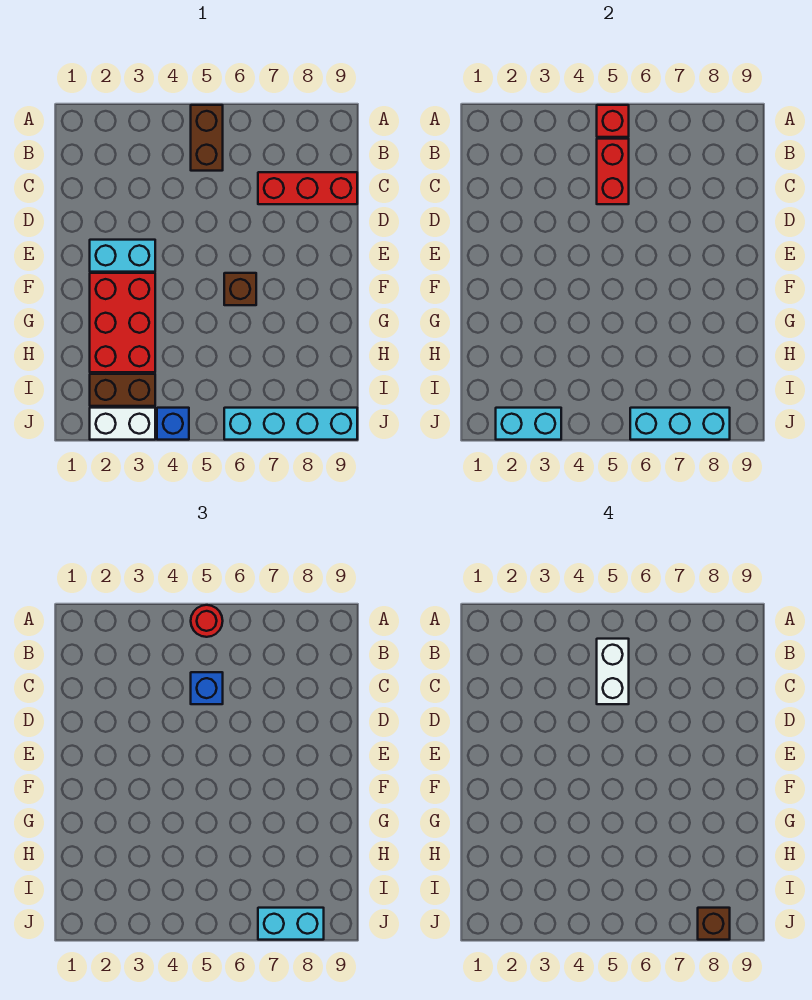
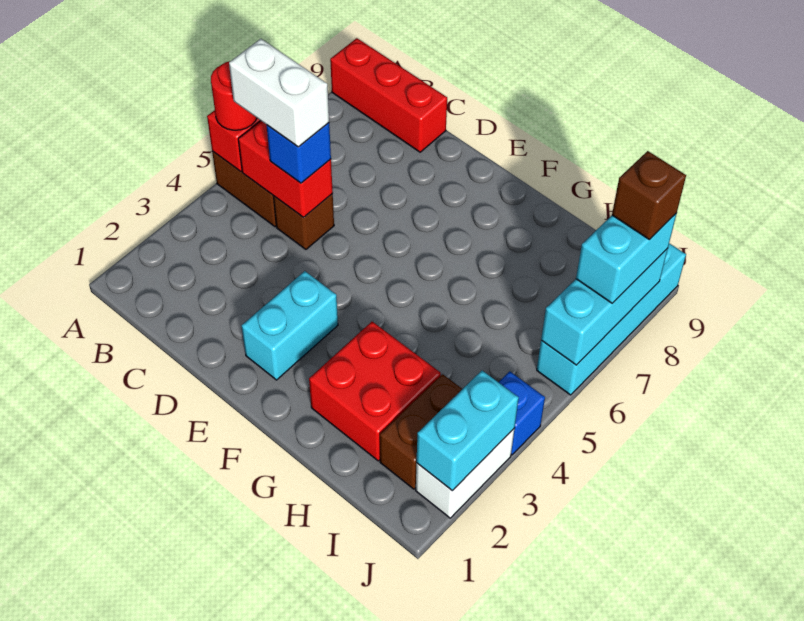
red 1x3 brick [258,172,357,204] -> red 1x3 brick turned to [330,38,447,152]
red 2x3 brick [90,273,155,372] -> red 2x2 brick [309,322,441,461]
brown 1x1 brick [224,273,256,305] -> brown 1x1 brick moved to [274,194,334,249]

